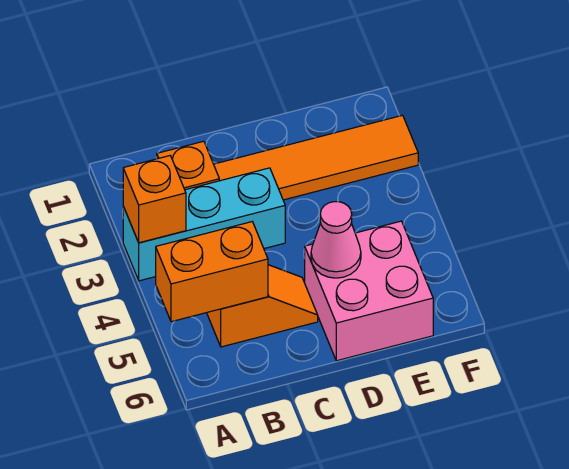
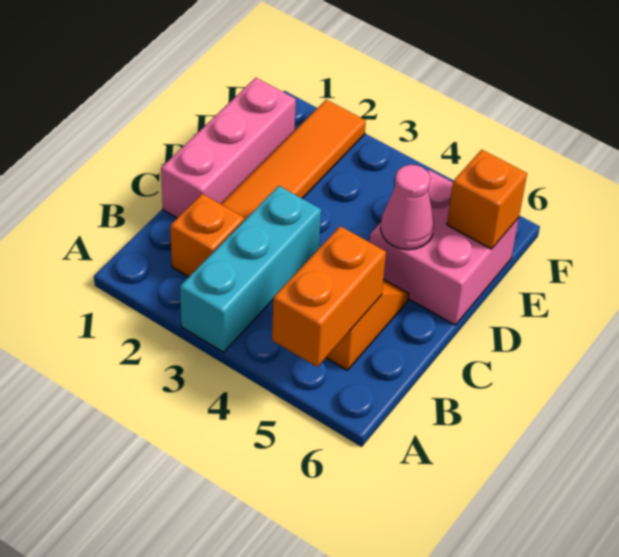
orange 1x1 brick [123,156,186,243] -> orange 1x1 brick moved to [447,150,527,249]
none -> pink 1x3 brick [161,78,296,218]

